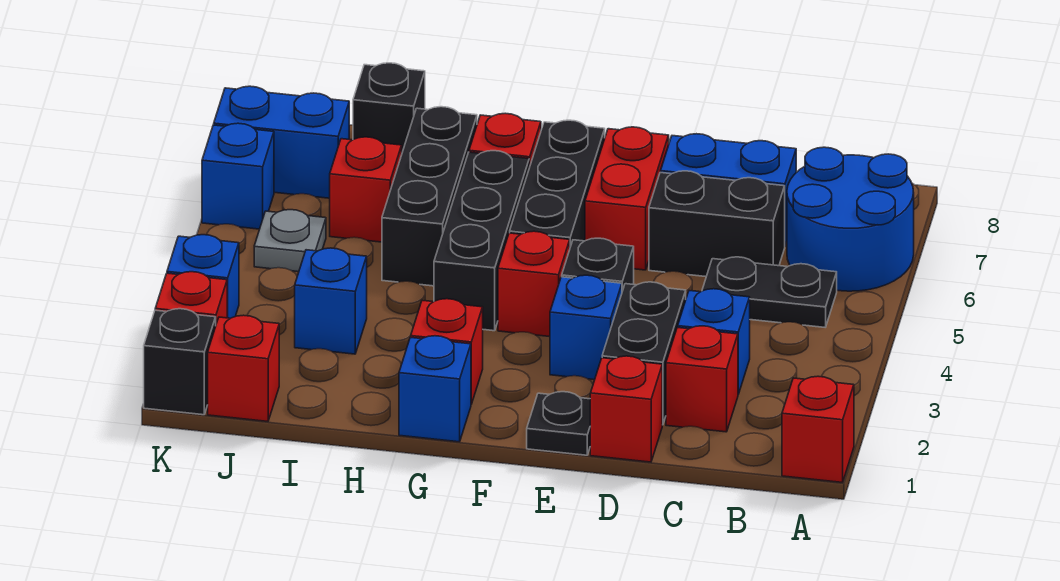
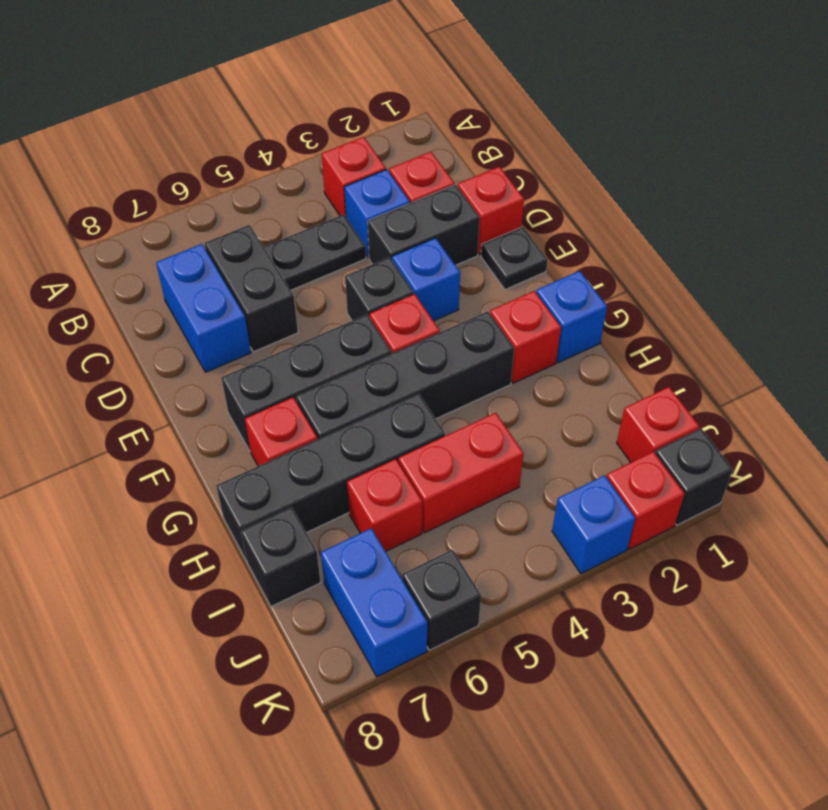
red 1x1 brick [782,376,854,482] -> red 1x1 brick moved to [322,137,386,217]
blue 2x2 round brick [787,147,914,291] -> none
black 1x2 plate [702,257,837,327] -> black 1x2 plate turned to [264,214,366,290]
red 1x2 brick [585,127,669,270] -> red 1x2 brick moved to [398,413,524,533]
black 1x3 brick [434,151,529,331] -> black 1x4 brick [296,311,514,439]
black 1x3 brick [382,107,477,286] -> black 1x4 brick [216,394,445,561]
blue 1x1 brick [295,248,367,354] -> none
grey 1x1 plate [254,210,326,272] -> none
blue 1x1 brick [202,123,274,229] -> black 1x1 brick [402,550,481,650]

